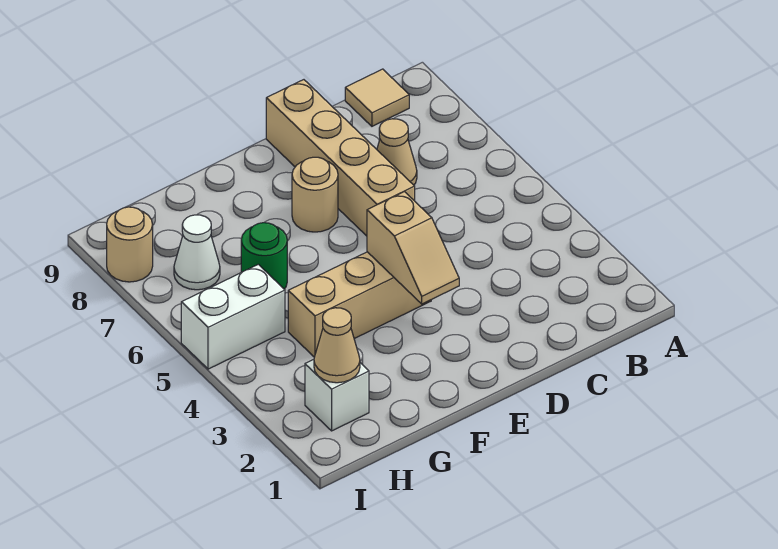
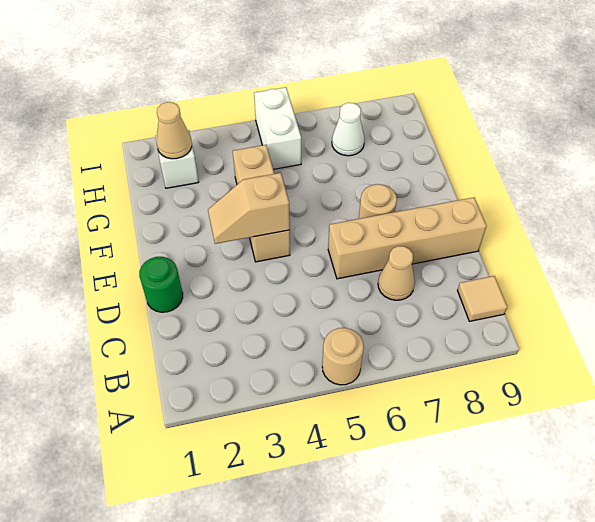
green 1x1 round brick [241,223,287,289] -> green 1x1 round brick moved to [139,257,183,312]
tan 1x1 round brick [107,207,153,282] -> tan 1x1 round brick moved to [322,328,364,385]

